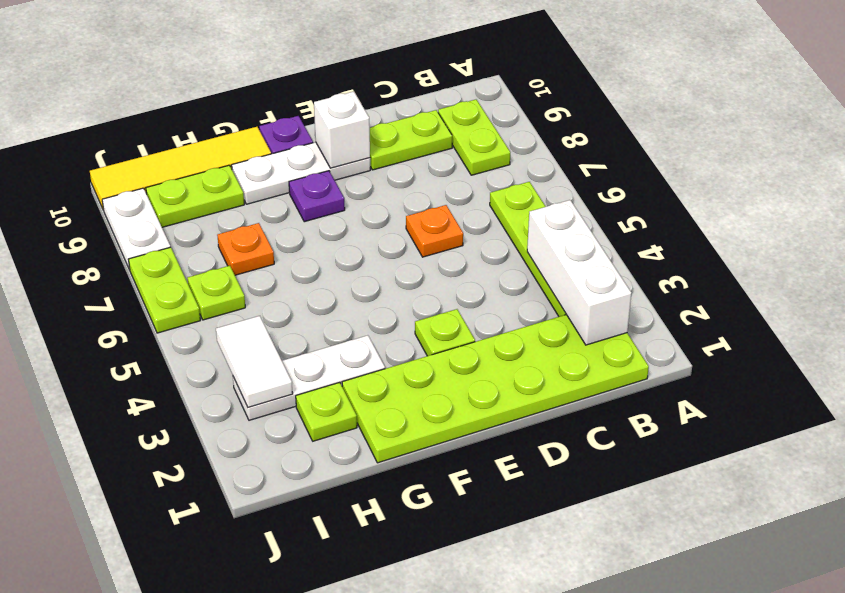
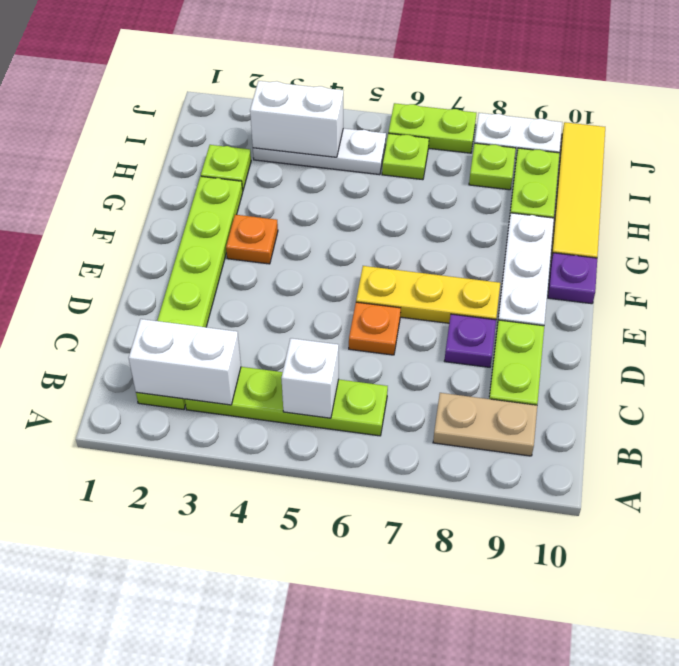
lime 2x6 plate [342,315,649,463] -> lime 1x6 plate [136,176,243,409]
white 1x3 brick [527,200,631,345] -> white 1x2 brick [129,319,241,405]
lime 1x2 plate [438,100,510,175] -> tan 1x2 plate [433,393,537,456]
lime 1x1 plate [415,309,475,356] -> lime 1x1 plate moved to [469,143,516,190]
none -> yellow 1x3 plate [356,266,500,323]
white 1x1 brick [314,92,370,168] -> white 1x1 brick moved to [281,338,339,418]
purple 1x1 plate [289,171,345,222] -> purple 1x1 plate moved to [445,314,496,367]
white 1x3 plate [233,335,385,420] -> white 1x3 plate turned to [253,128,386,175]
orange 1x1 plate [217,223,274,275] -> orange 1x1 plate moved to [226,215,278,264]
white 1x2 tile [216,316,293,407] -> white 1x2 brick [250,81,343,157]

